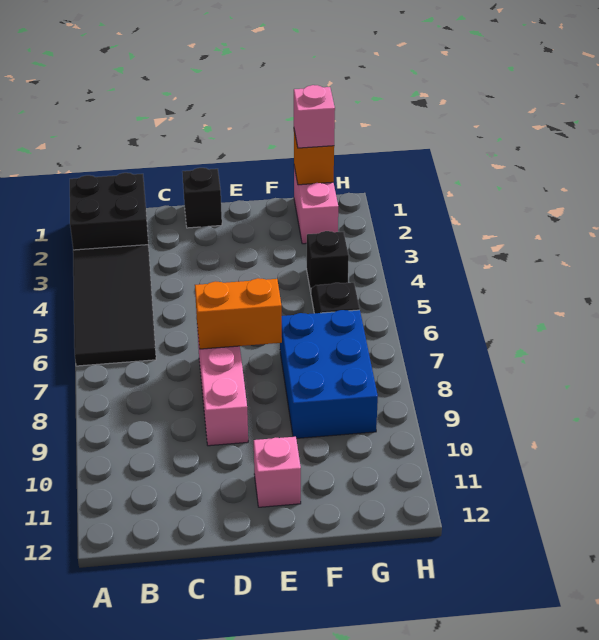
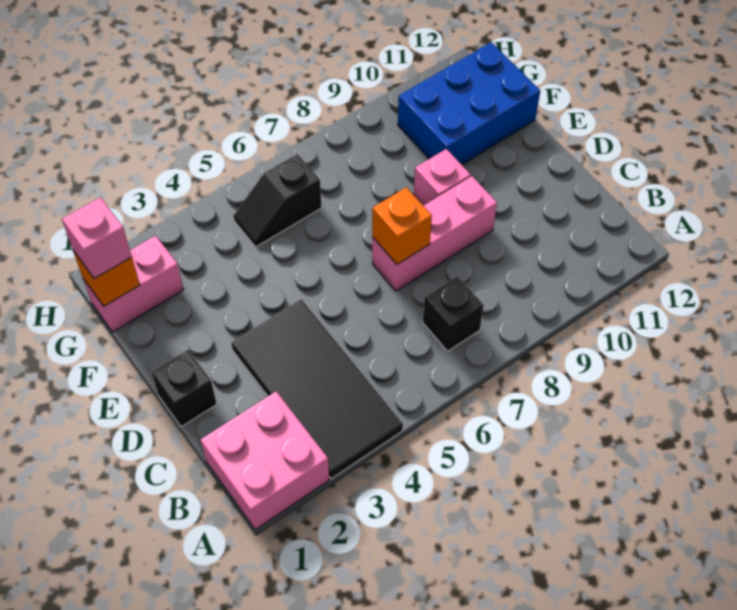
black 2x2 brick [70,173,149,250] -> pink 2x2 brick [201,392,329,530]
black 2x4 tile [73,245,156,366] -> black 2x4 tile turned to [231,299,403,478]
orange 1x2 brick [195,278,282,349] -> orange 1x1 brick [372,187,432,264]
pink 1x1 brick [254,437,301,507] -> pink 1x1 brick moved to [414,149,471,206]
blue 2x3 brick [280,310,378,438] -> blue 2x3 brick moved to [398,42,540,165]
black 1x1 brick [307,231,349,292] -> black 1x1 brick moved to [423,276,484,351]

